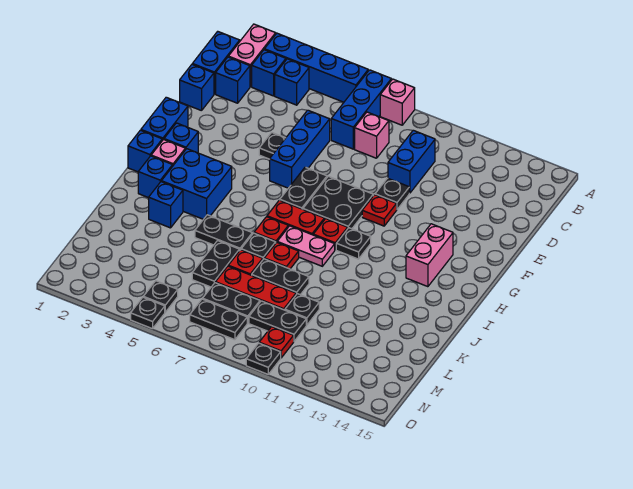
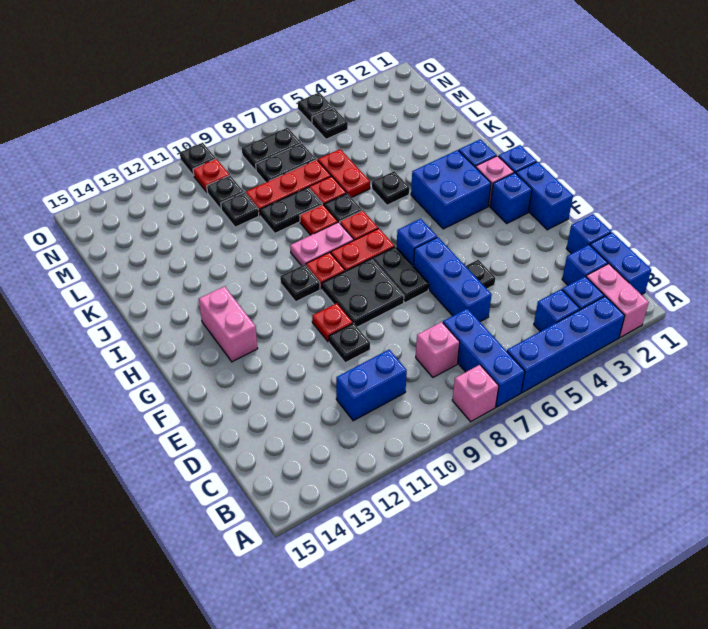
blue 1x2 brick [388,130,435,193] -> blue 1x2 brick turned to [336,350,407,421]
blue 1x1 brick [149,182,183,228] -> blue 1x1 brick moved to [397,219,437,266]
black 1x2 plate [195,215,252,251] -> black 1x1 plate [372,171,409,205]
black 1x2 plate [192,241,239,287] -> red 1x2 plate [318,149,370,198]
black 1x2 plate [249,301,306,341] -> black 1x1 plate [207,176,244,209]

